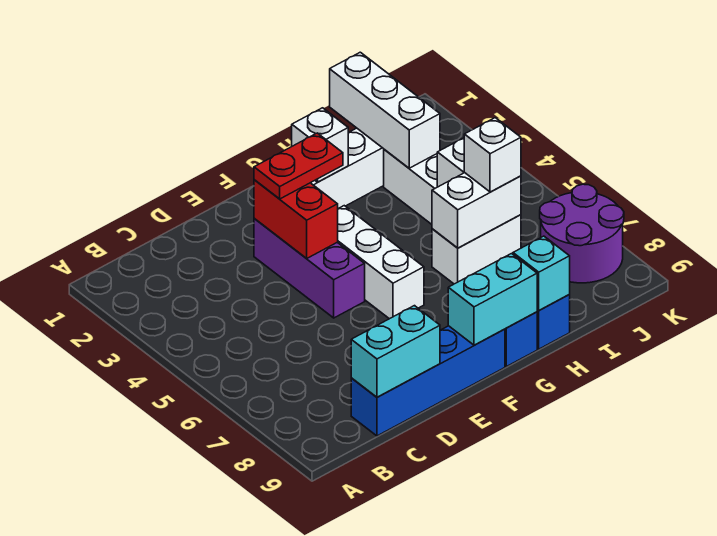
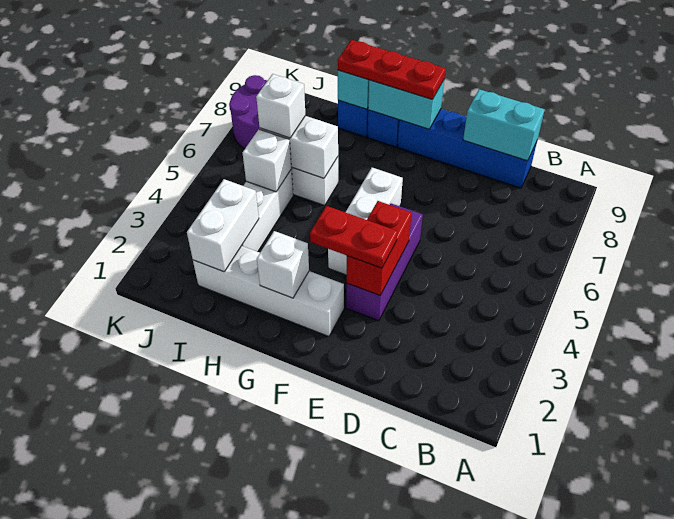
none -> red 1x3 plate [338,40,446,100]
white 1x3 brick [330,52,440,168] -> white 1x2 brick [187,179,259,272]

